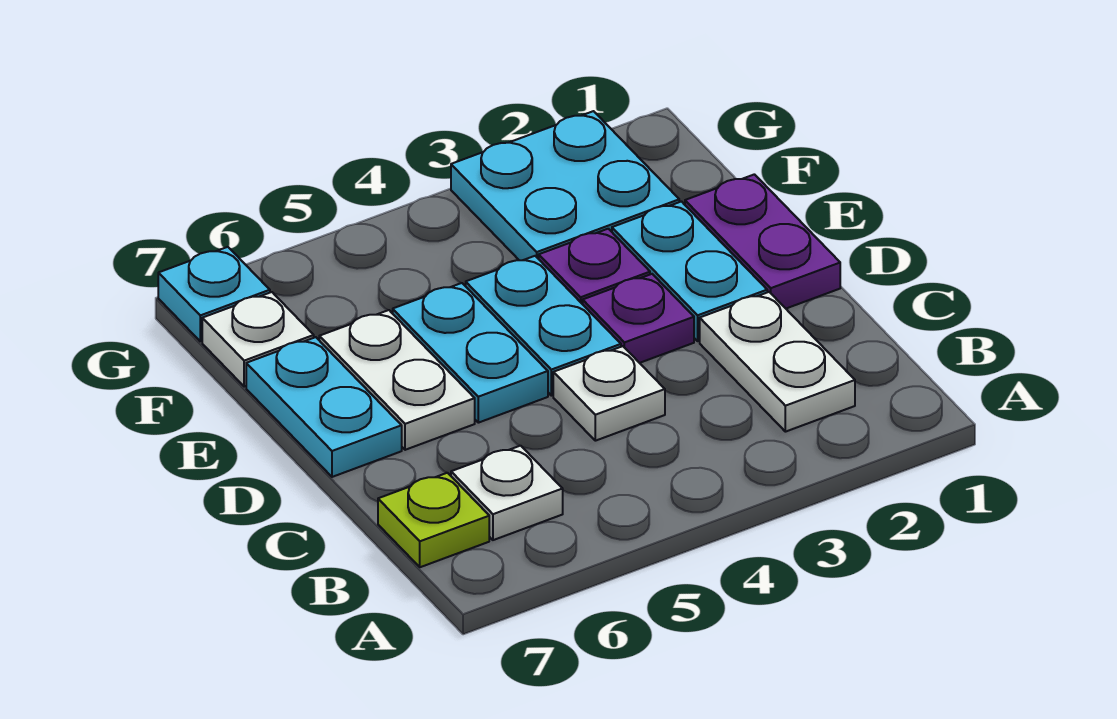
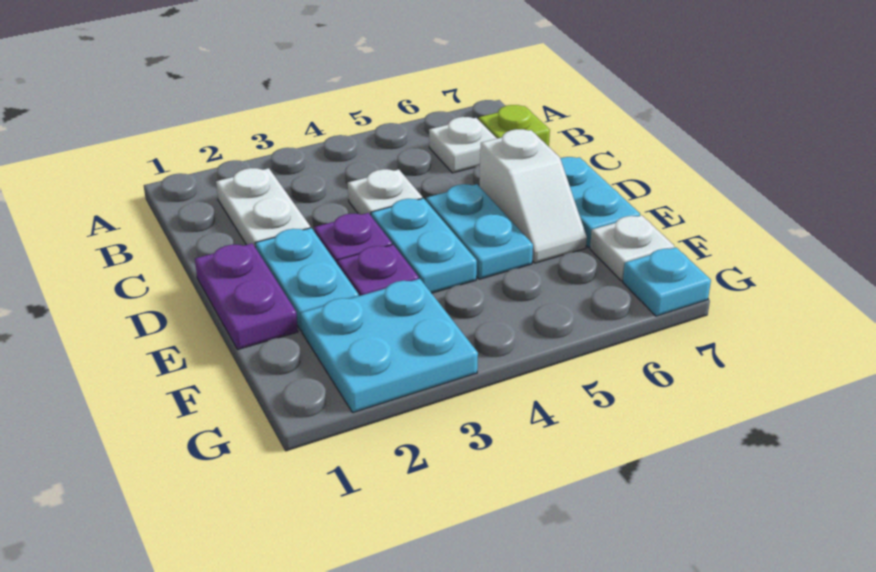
white 1x2 plate [319,310,475,450] -> white 1x2 slope [480,129,587,263]

